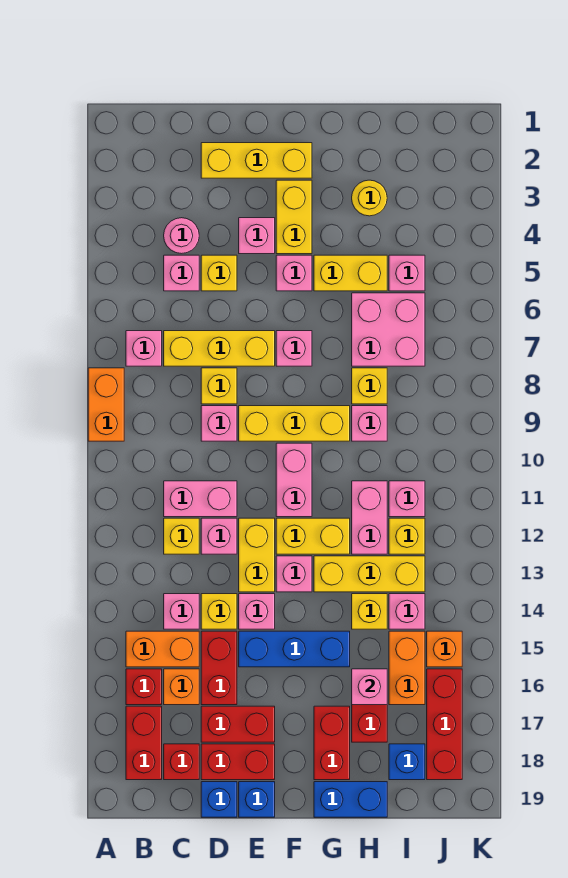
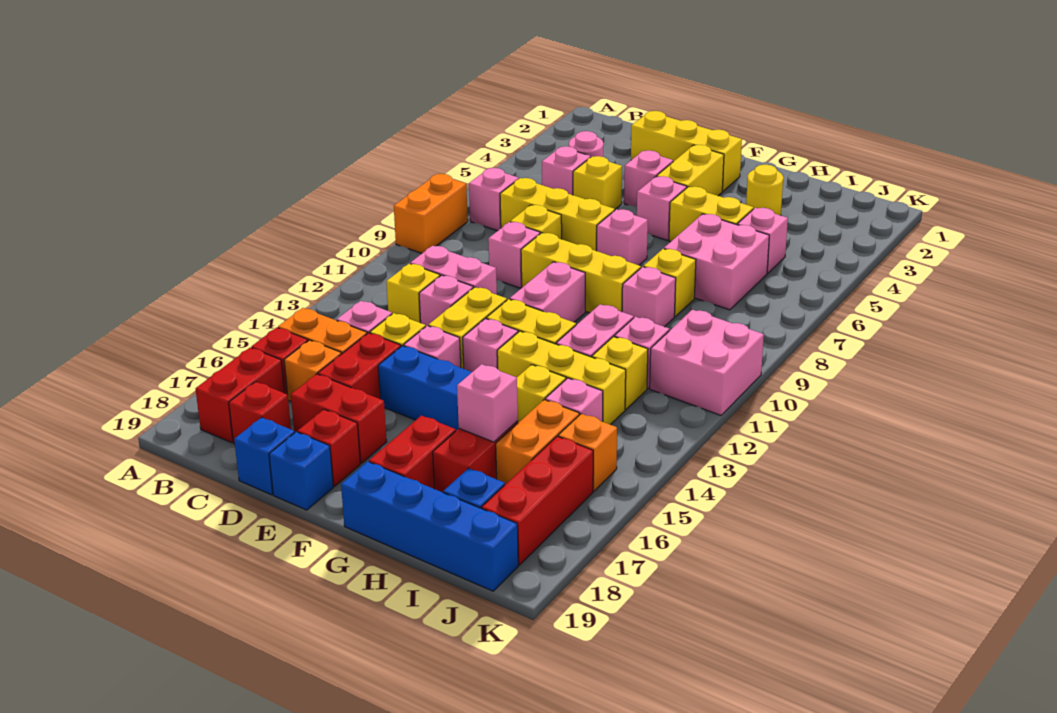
red 1x2 brick [201,744,275,780] -> red 1x1 brick [298,410,360,486]
blue 1x2 brick [314,782,387,817] -> blue 1x4 brick [341,461,518,591]
none -> pink 2x2 brick [650,310,764,415]

